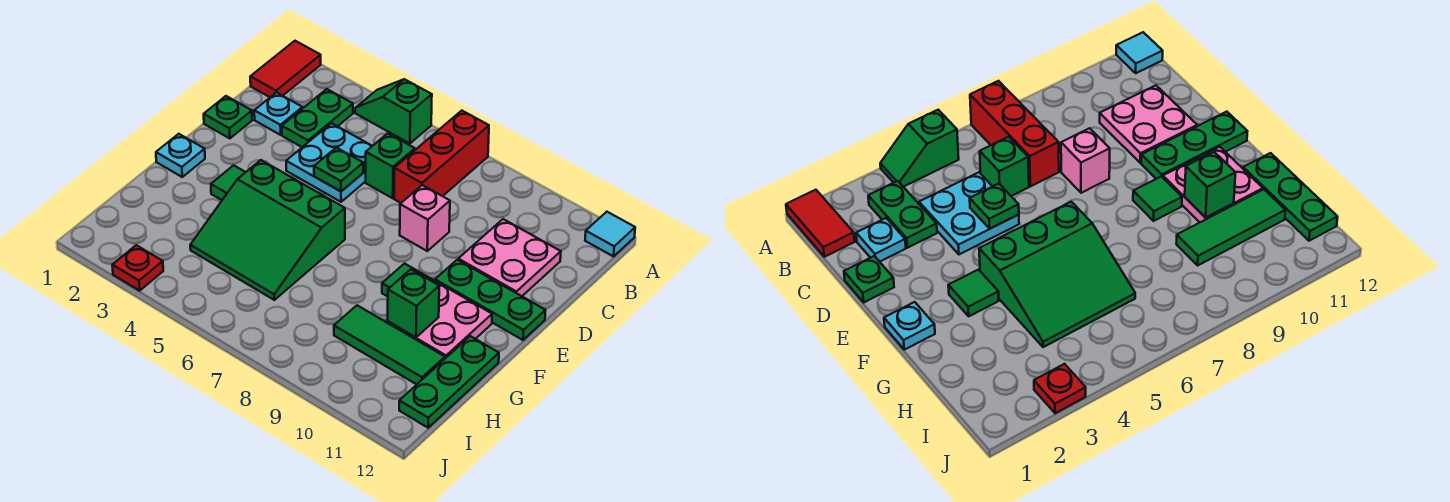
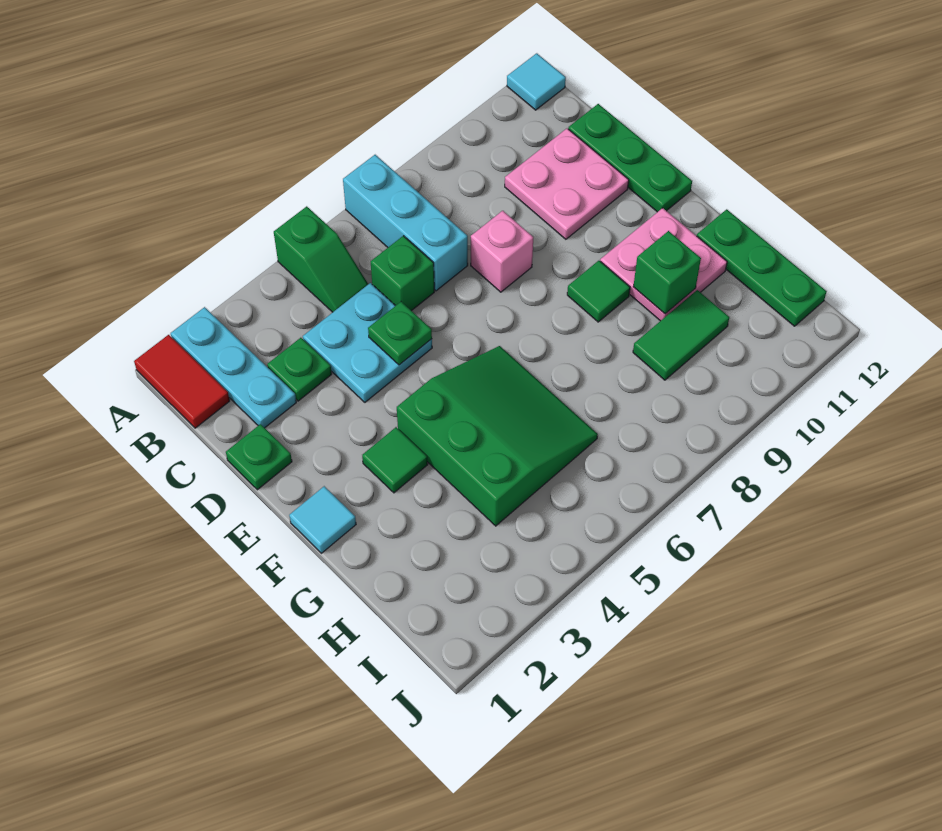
green 1x2 slope [355,79,432,143] -> green 1x2 slope turned to [274,206,368,312]
red 1x3 brick [394,111,489,203] -> cyan 1x3 brick [343,155,468,291]
green 1x2 plate [282,89,353,147] -> green 1x1 plate [267,338,332,401]
cyan 1x1 plate [254,92,303,135] -> cyan 1x3 plate [171,307,296,428]
green 1x3 plate [435,260,546,340] -> green 1x3 plate turned to [568,104,692,212]
cyan 1x1 plate [156,134,205,177] -> cyan 1x1 tile [289,486,356,553]
green 3x3 slope [190,160,345,300] -> green 3x3 slope turned to [397,346,598,526]
green 1x3 tile [334,305,445,385] -> green 1x2 tile [633,290,729,380]
red 1x1 plate [112,245,163,291] -> none

